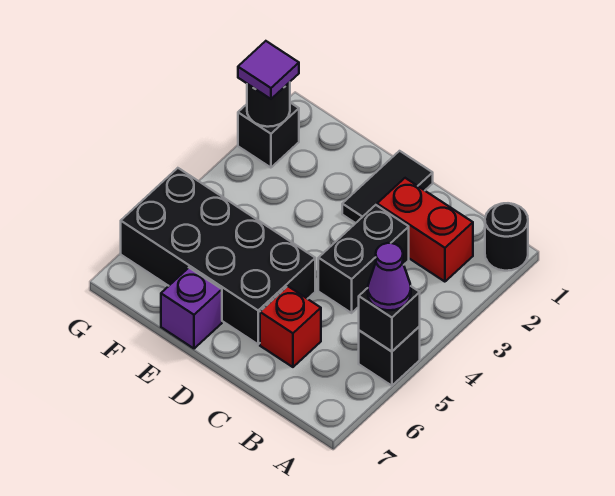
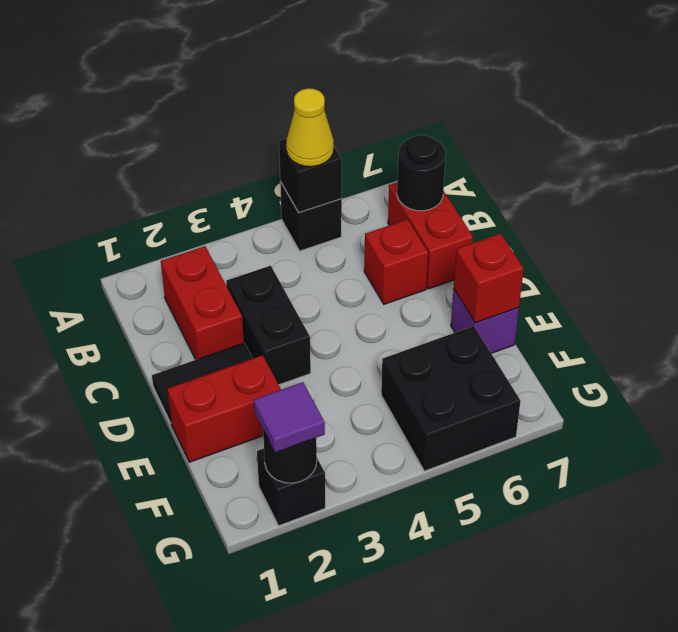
black 1x1 round brick [485,203,528,271] -> black 1x1 round brick moved to [397,135,446,211]
purple 1x1 cone [368,243,411,310] -> yellow 1x1 cone [286,88,334,167]
none -> red 1x2 brick [388,183,473,289]
black 1x2 brick [318,205,409,313] -> black 1x2 brick turned to [226,266,311,385]
black 2x4 brick [121,168,315,344] -> black 2x2 brick [381,326,520,471]
none -> red 1x2 brick [167,355,281,462]
none -> red 1x1 brick [454,234,524,323]

